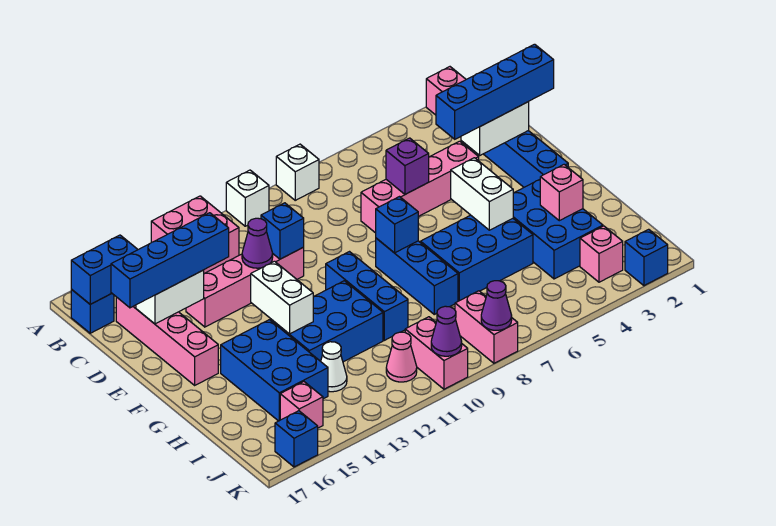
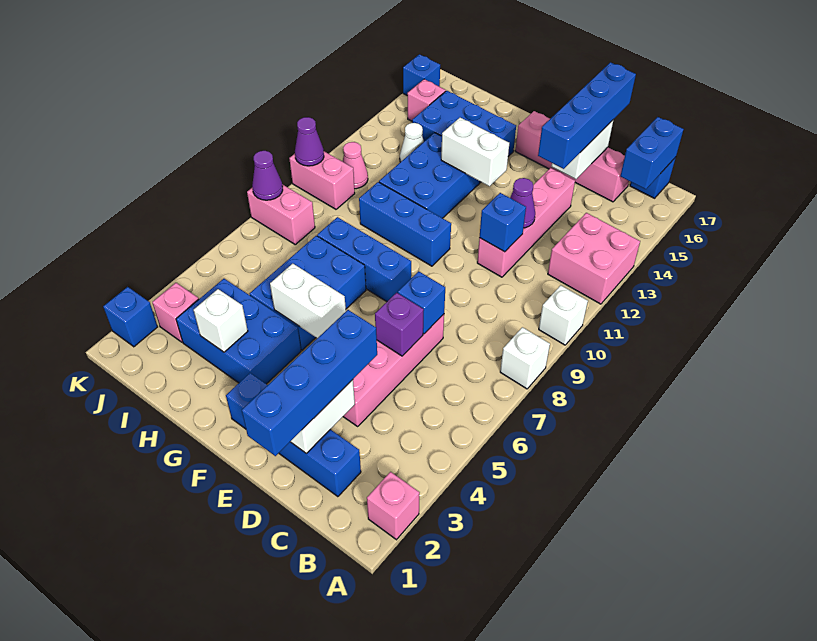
blue 1x1 brick [376,197,418,253] -> blue 1x1 brick moved to [398,271,445,334]
pink 1x1 brick [540,165,583,221] -> white 1x1 brick [194,289,248,352]

